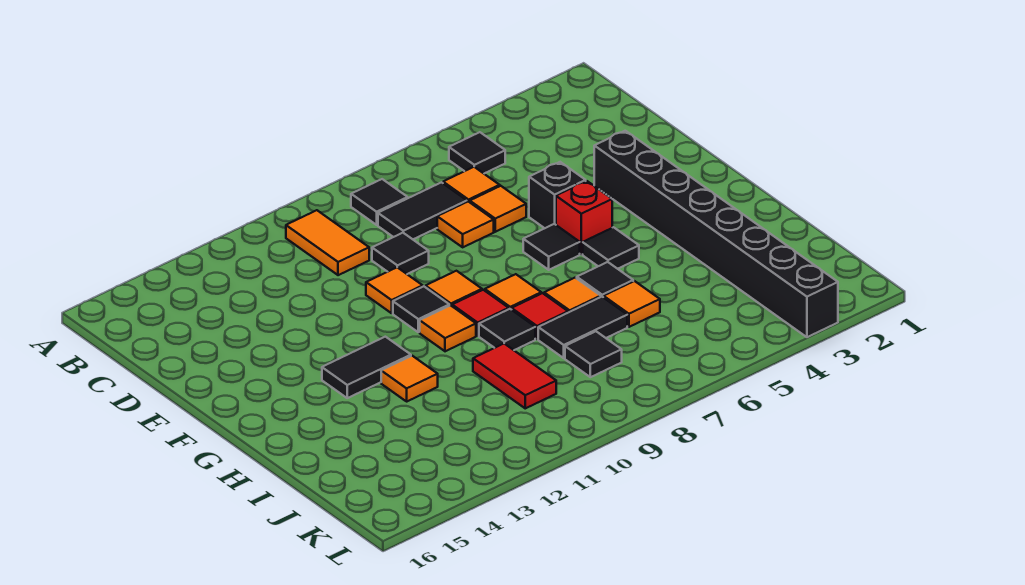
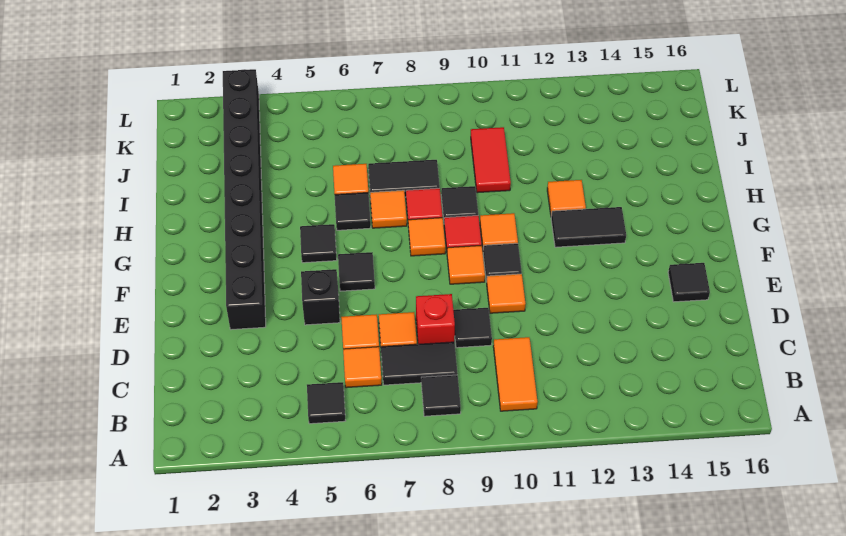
red 1x1 brick [556,181,612,254] -> red 1x1 brick moved to [416,294,455,344]
black 1x1 tile [565,331,622,377] -> black 1x1 tile moved to [668,263,710,302]

